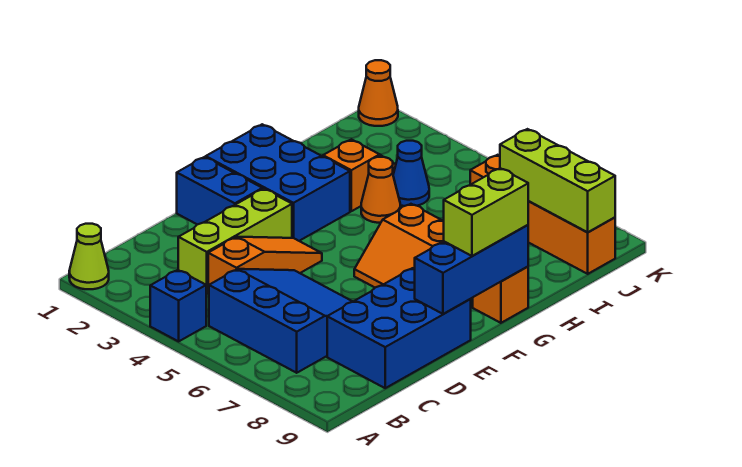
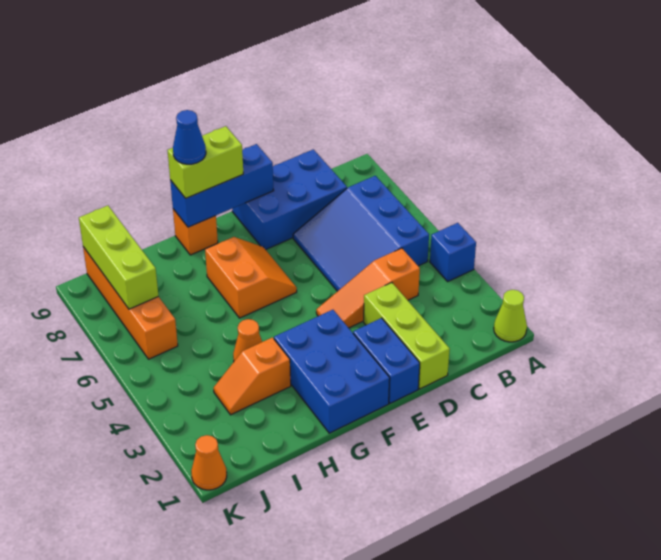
lime 1x3 brick [178,189,292,293] -> lime 1x3 brick turned to [364,283,450,389]
blue 1x1 cone [393,141,429,206] -> blue 1x1 cone moved to [173,110,206,164]

